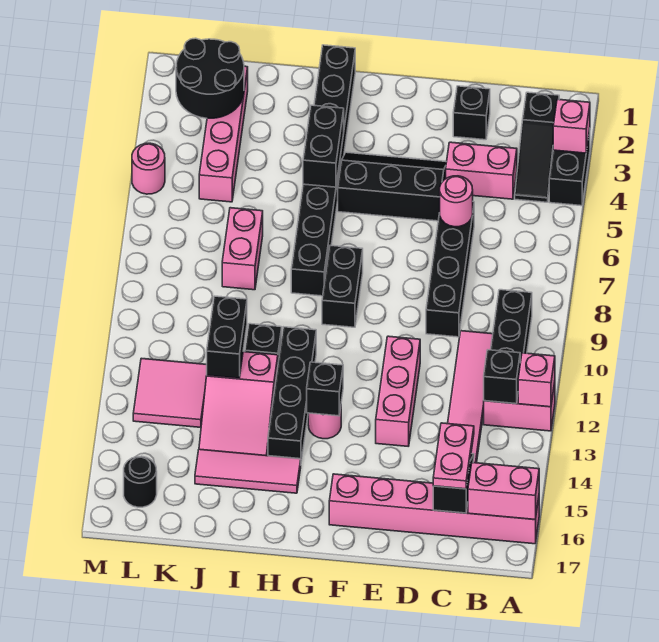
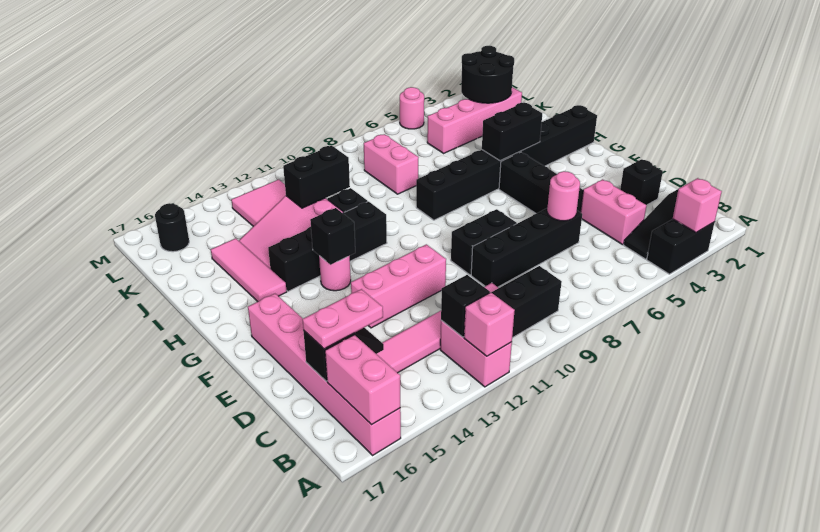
black 1x2 brick [322,245,363,327] -> black 1x2 brick moved to [451,209,517,275]
pink 1x2 brick [222,208,263,290] -> pink 1x2 brick turned to [364,134,419,194]

